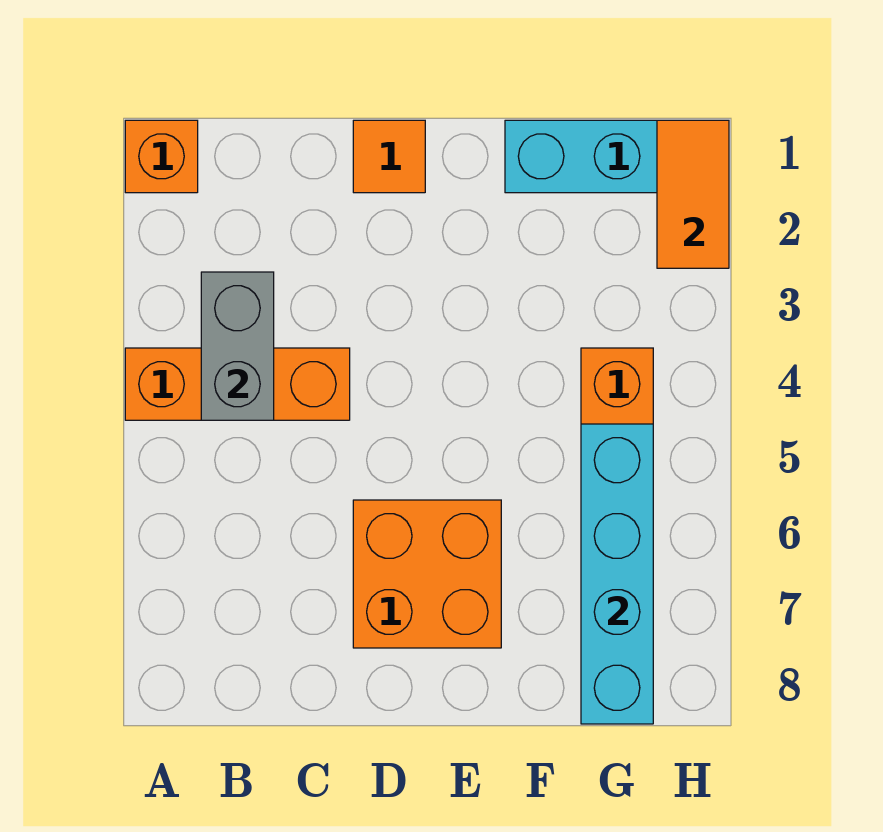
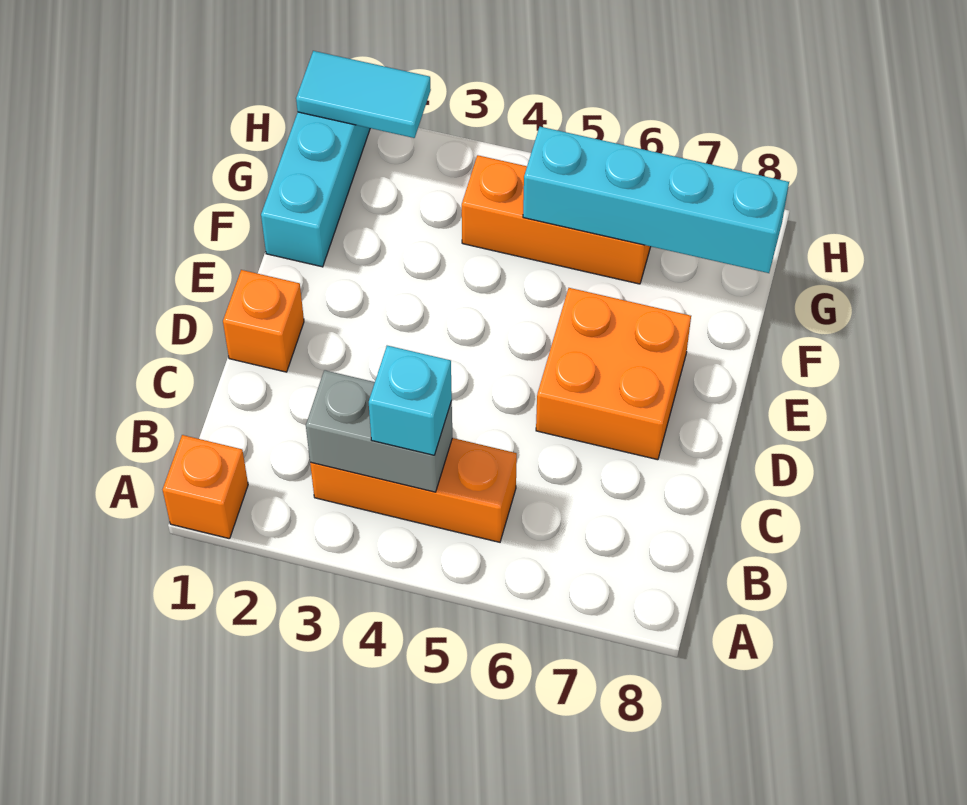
orange 1x3 brick [125,348,350,420] -> orange 1x3 brick turned to [310,438,517,542]
none -> cyan 1x1 brick [369,346,452,455]
orange 1x1 tile [353,120,425,193] -> orange 1x1 brick [223,270,304,372]
orange 1x2 tile [657,120,729,268] -> cyan 1x2 tile [296,51,431,138]

